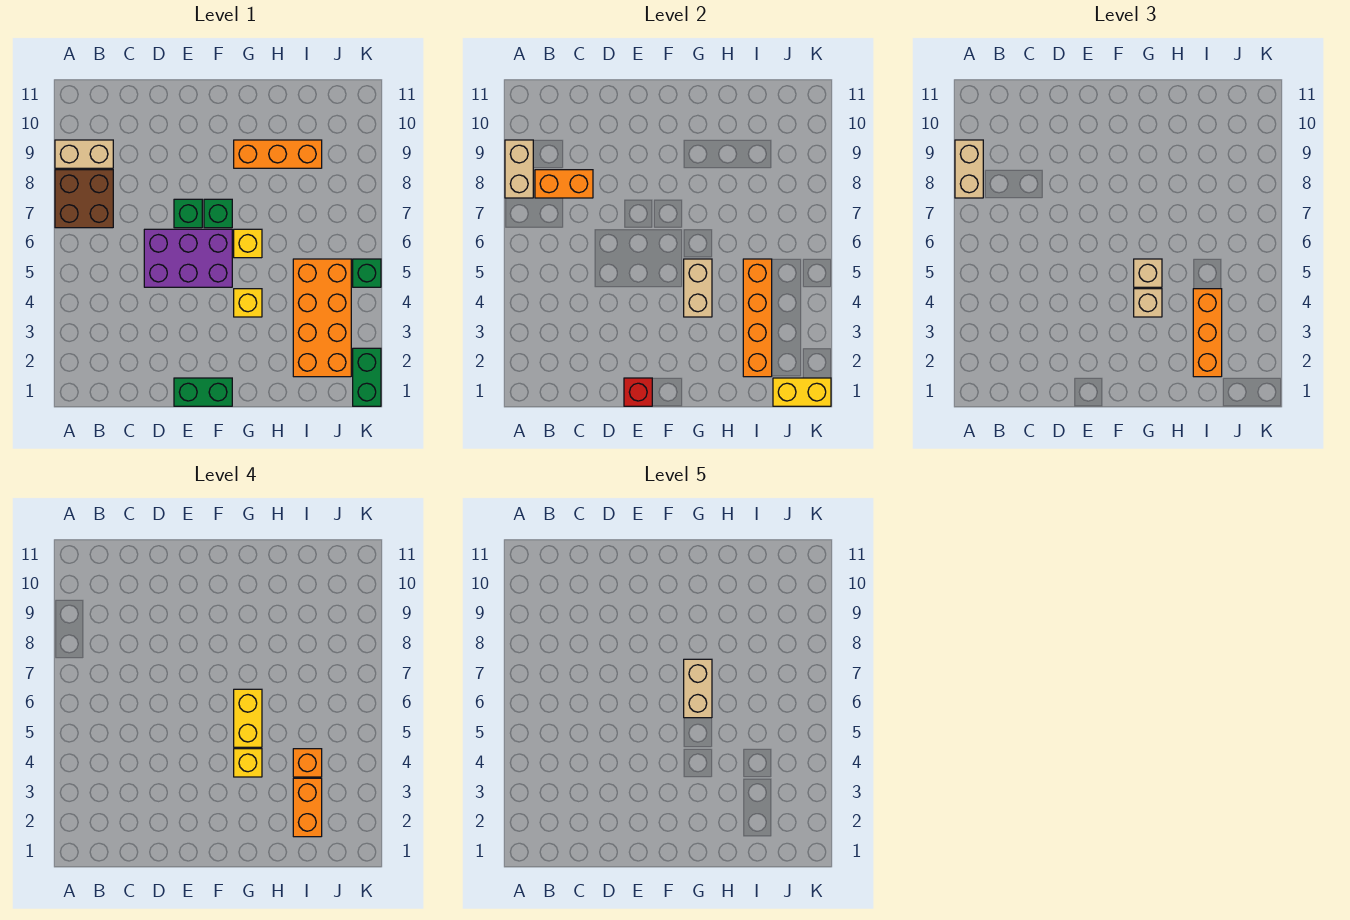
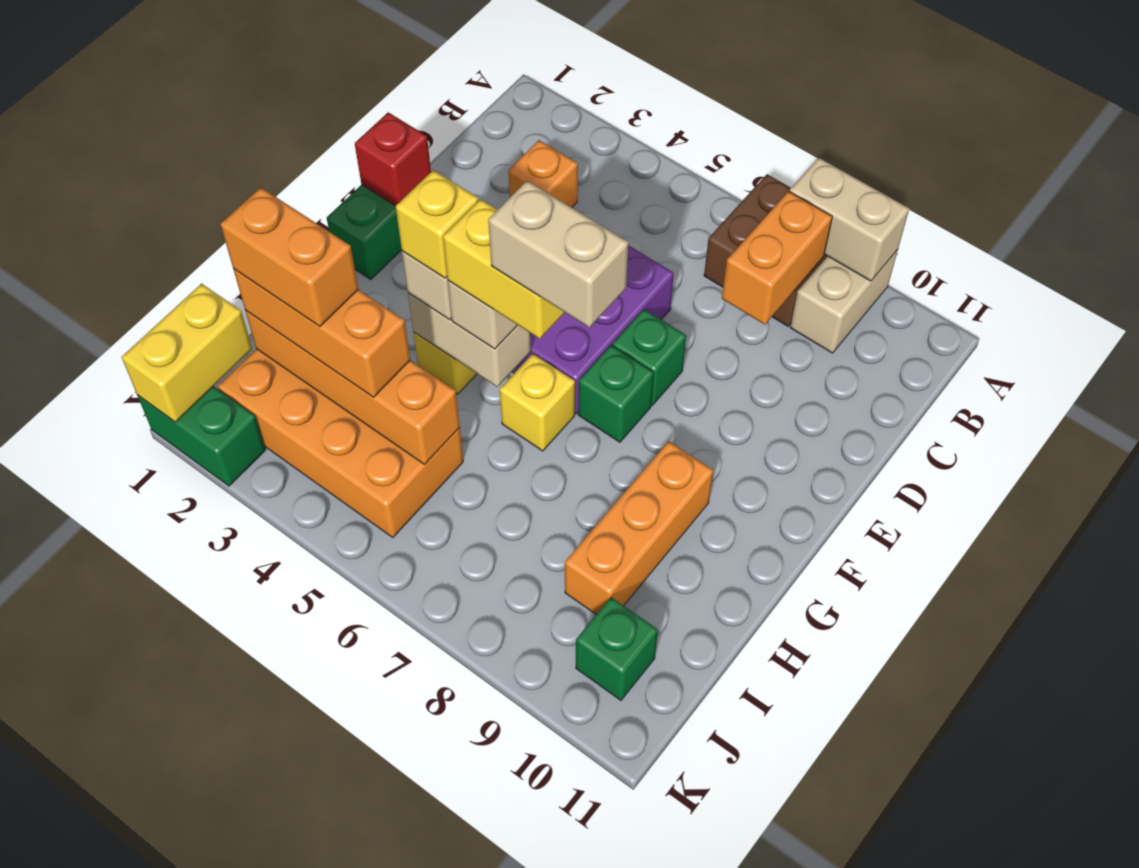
tan 1x2 brick [955,140,983,198] -> none
orange 1x1 brick [293,749,322,777] -> orange 1x1 brick moved to [508,140,578,207]
green 1x1 brick [353,259,381,287] -> green 1x1 brick moved to [576,597,658,700]

